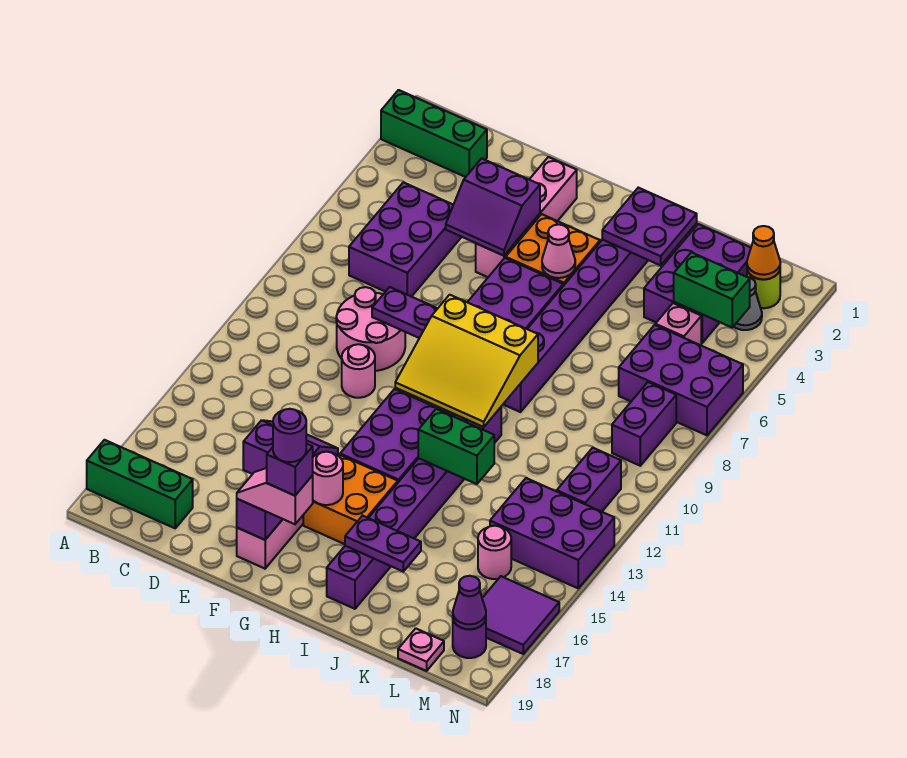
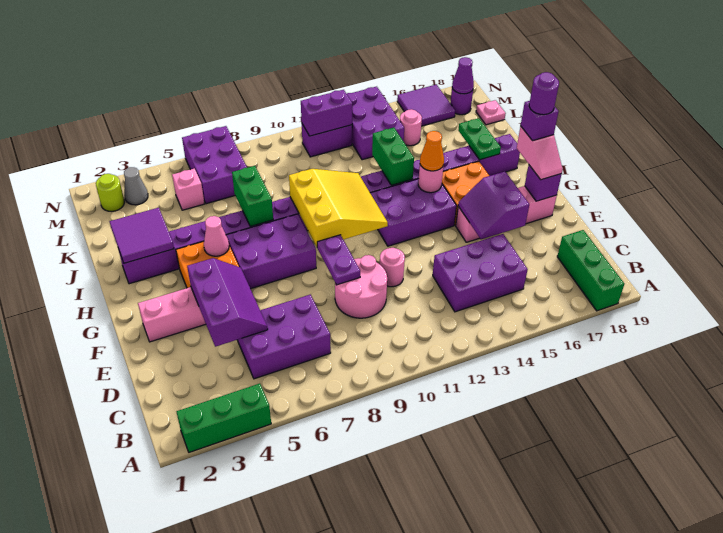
green 1x3 brick [381,90,487,177] -> green 1x3 brick turned to [177,384,271,452]
purple 2x2 slope [446,158,540,256] -> purple 2x3 slope [187,258,268,347]
pink 1x1 round brick [313,452,343,505] -> pink 1x1 round brick moved to [418,165,444,193]
purple 2x2 plate [602,188,697,265] -> purple 2x2 tile [110,208,174,263]
purple 1x2 plate [345,516,421,571] -> green 1x2 plate [458,118,501,160]
purple 2x3 brick [644,224,751,343] -> purple 2x3 brick moved to [433,234,528,312]
green 1x2 brick [674,252,750,327] -> green 1x2 brick moved to [232,166,273,227]
orange 1x1 cone [747,226,780,279] -> orange 1x1 cone moved to [420,131,444,171]
purple 1x2 brick [612,382,676,466] -> purple 1x2 brick moved to [301,90,352,136]

